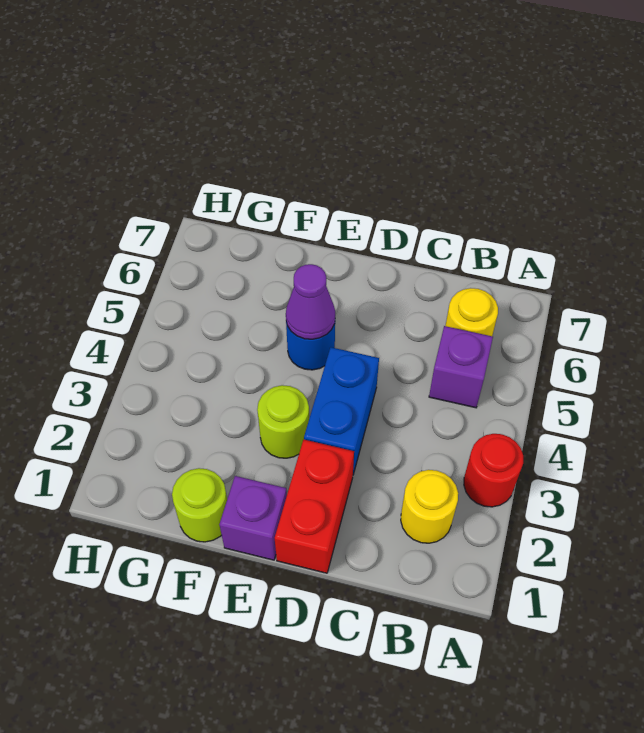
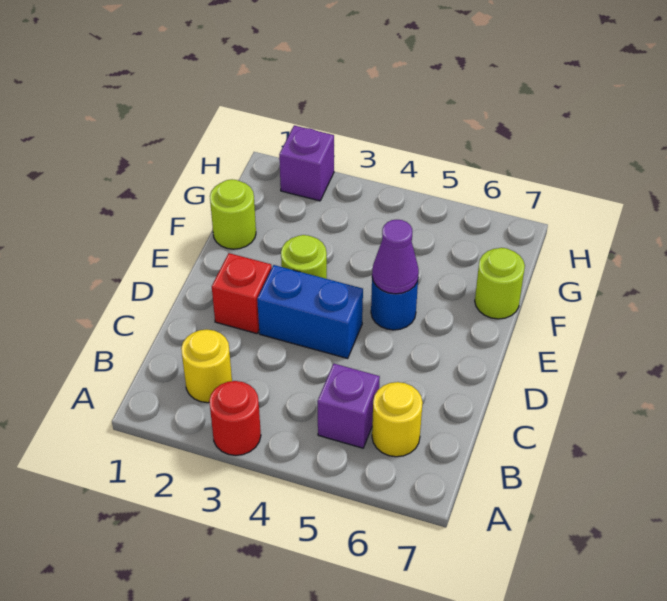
red 1x2 brick [275,440,354,573] -> red 1x1 brick [212,253,272,334]
purple 1x1 brick [219,476,287,560] -> purple 1x1 brick moved to [279,125,334,201]
none -> lime 1x1 round brick [475,248,525,319]

